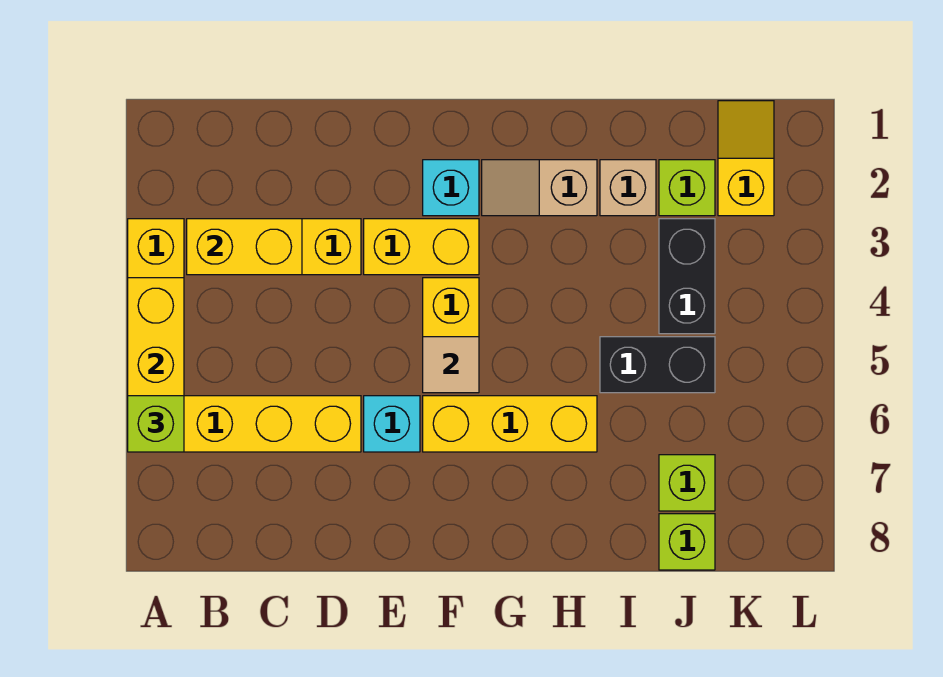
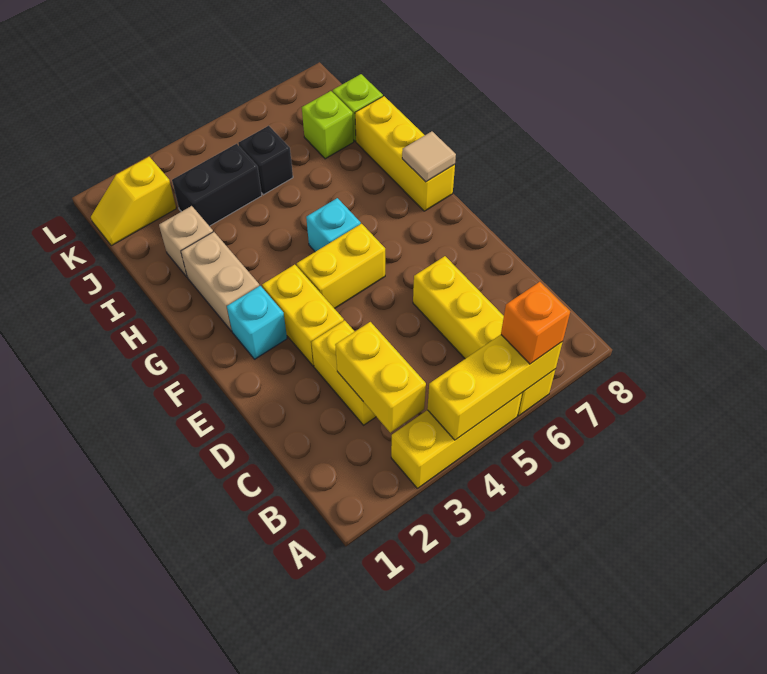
lime 1x1 brick [128,396,184,452] -> orange 1x1 brick [501,282,570,364]
cyan 1x1 brick [364,396,420,452] -> cyan 1x1 brick moved to [306,198,361,252]
tan 1x1 tile [423,337,479,393] -> tan 1x1 tile moved to [402,131,456,182]
yellow 1x3 brick [423,396,597,452] -> yellow 1x3 brick moved to [355,96,455,211]
tan 1x2 slope [482,160,597,216] -> tan 1x2 brick [181,232,259,331]
black 1x2 brick [600,337,715,393] -> black 1x1 brick [238,126,293,195]
lime 1x1 brick [659,160,715,216] -> none

